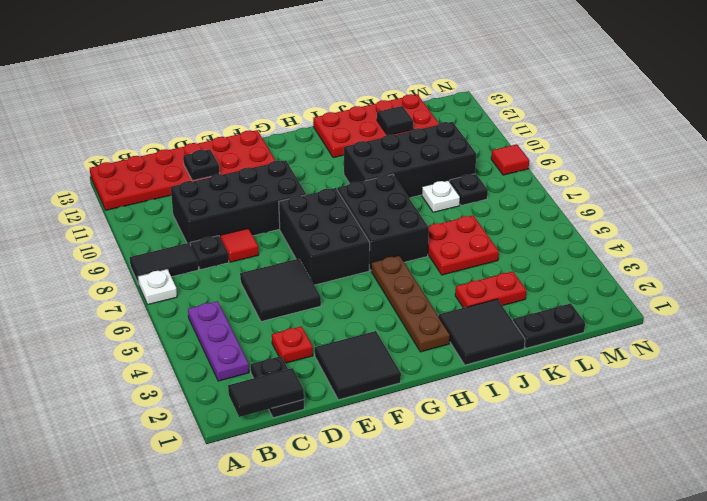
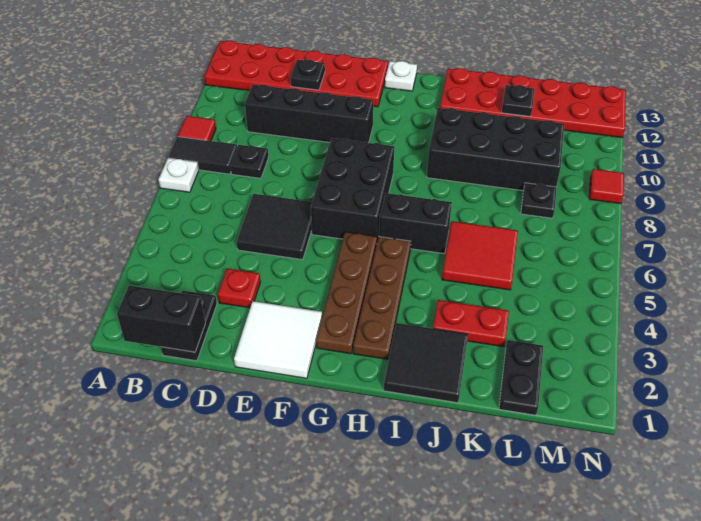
black 1x2 tile [228,368,304,417] -> black 1x2 brick [117,285,205,352]
purple 1x3 plate [188,301,249,381] -> none
black 2x4 brick [171,160,306,246] -> black 1x4 brick [245,85,373,143]
red 1x1 tile [220,228,259,262] -> red 1x1 tile moved to [178,116,216,141]
black 2x2 tile [315,331,401,400] -> white 2x2 tile [234,301,322,378]
none -> brown 1x4 plate [316,232,377,354]
black 2x3 brick [337,174,429,270] -> black 1x2 brick [379,193,452,254]
red 2x4 plate [313,94,439,158] -> red 2x6 plate [440,68,626,138]
red 2x2 plate [428,215,499,275] -> red 2x2 tile [442,221,518,290]
black 1x2 plate [513,303,585,348] -> black 1x2 plate turned to [499,340,543,415]
white 1x1 plate [422,180,460,212] -> white 1x1 plate moved to [385,61,417,91]
black 1x1 tile [377,106,413,135] -> black 1x1 plate [502,85,535,117]

